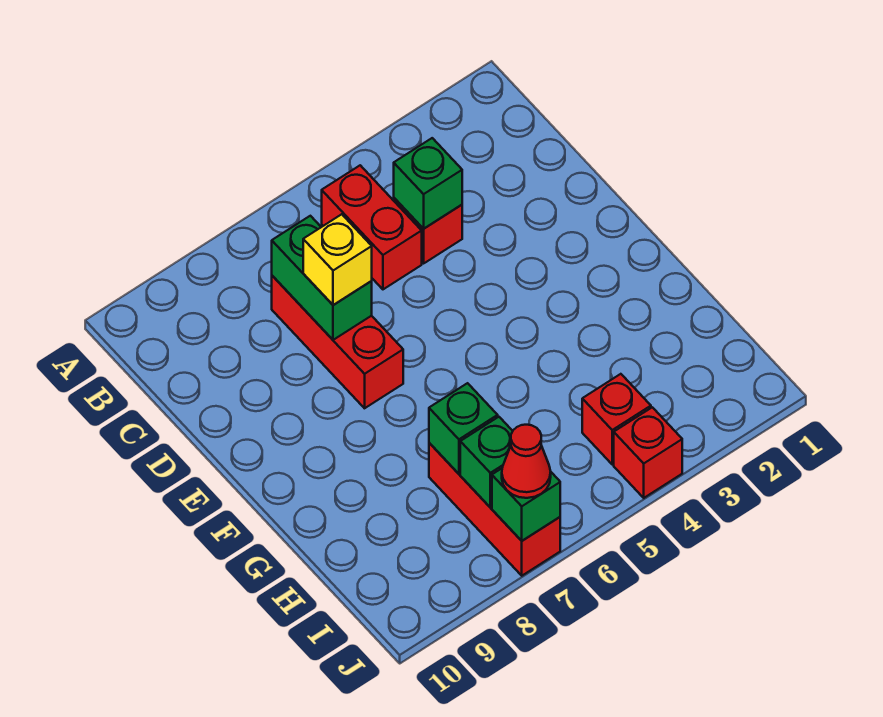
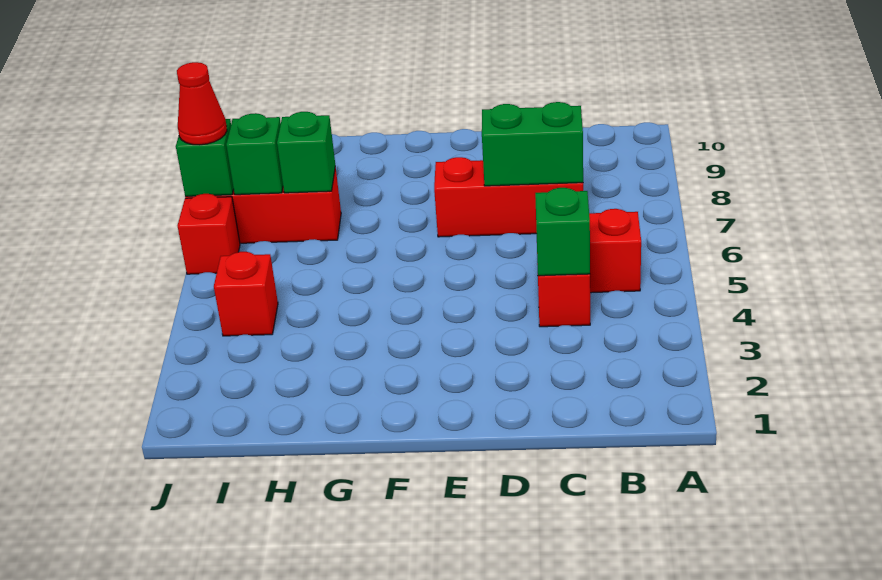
yellow 1x1 brick [303,214,372,305] -> none
red 1x1 brick [614,407,682,498] -> red 1x1 brick moved to [178,194,240,274]

